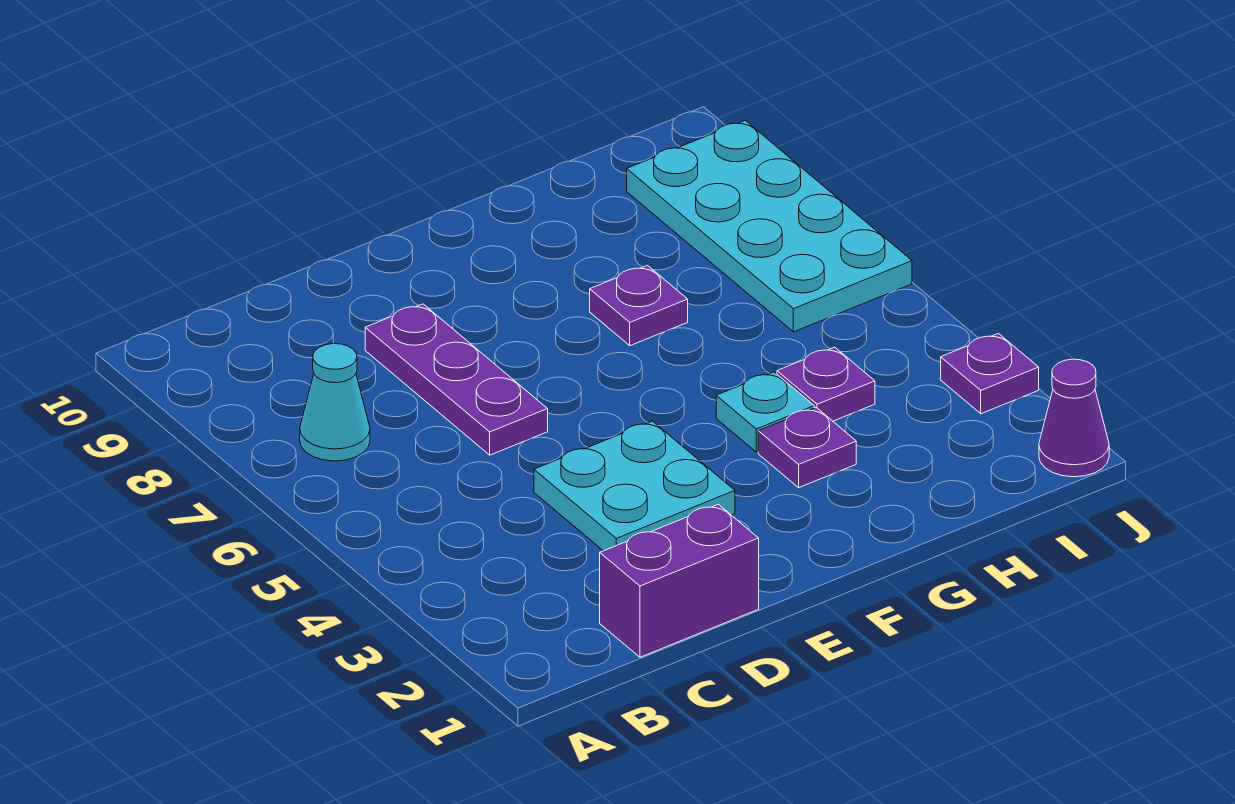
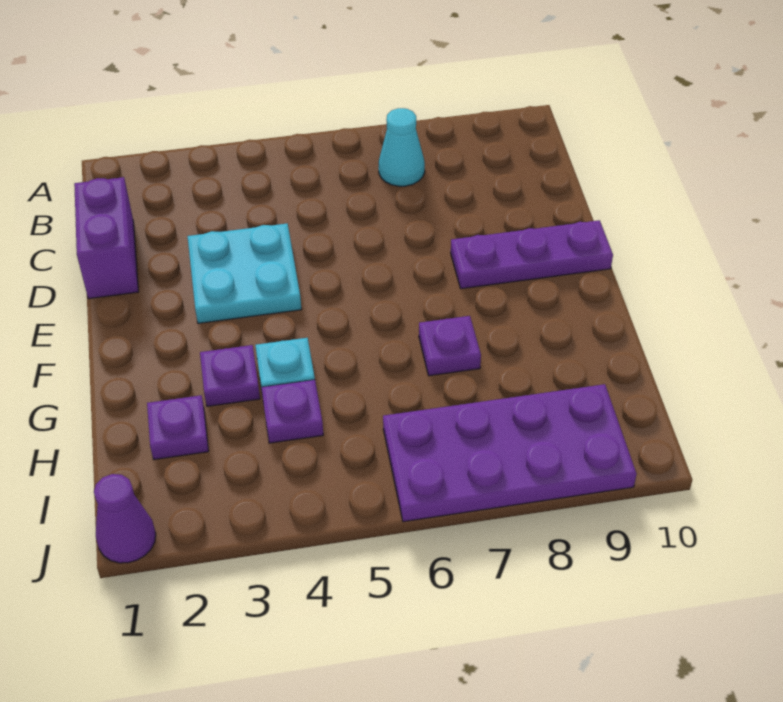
purple 1x3 plate [365,304,548,455] -> purple 1x3 plate moved to [451,220,613,289]
cyan 2x4 plate [627,121,912,332] -> purple 2x4 plate [383,384,637,522]
purple 1x1 plate [941,333,1039,414] -> purple 1x1 plate moved to [147,395,209,459]

